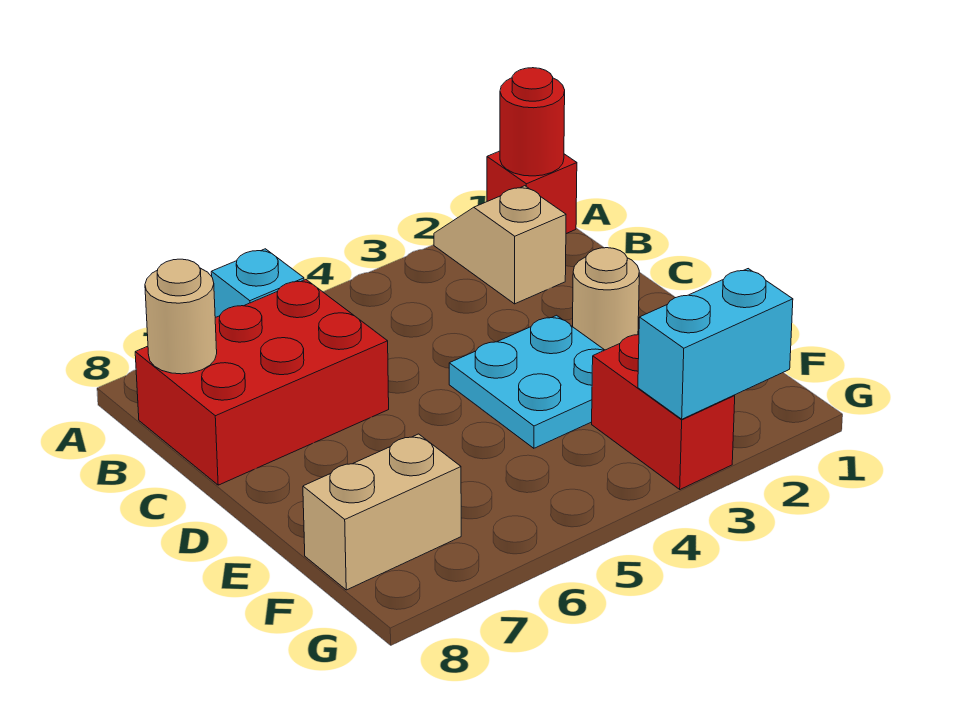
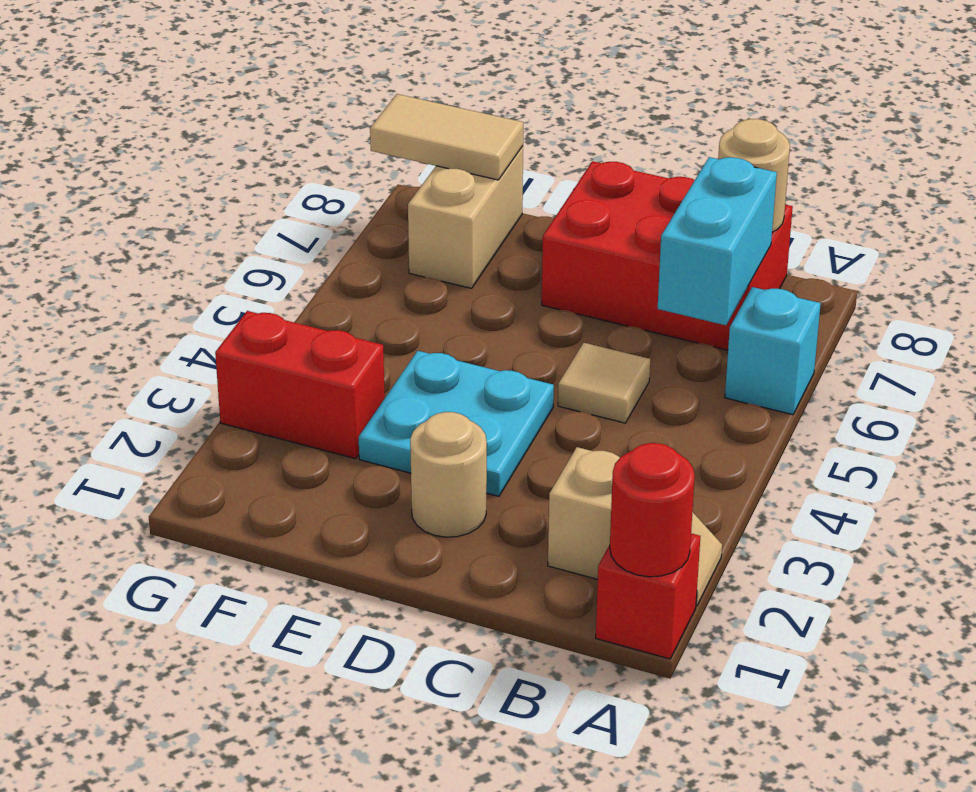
red 2x3 brick [135,280,389,485] -> red 2x3 brick turned to [542,161,793,350]
none -> tan 1x1 tile [558,343,650,423]
none -> tan 1x2 tile [370,94,523,180]
cyan 1x2 brick [638,269,793,419] -> cyan 1x2 brick moved to [658,157,777,325]

